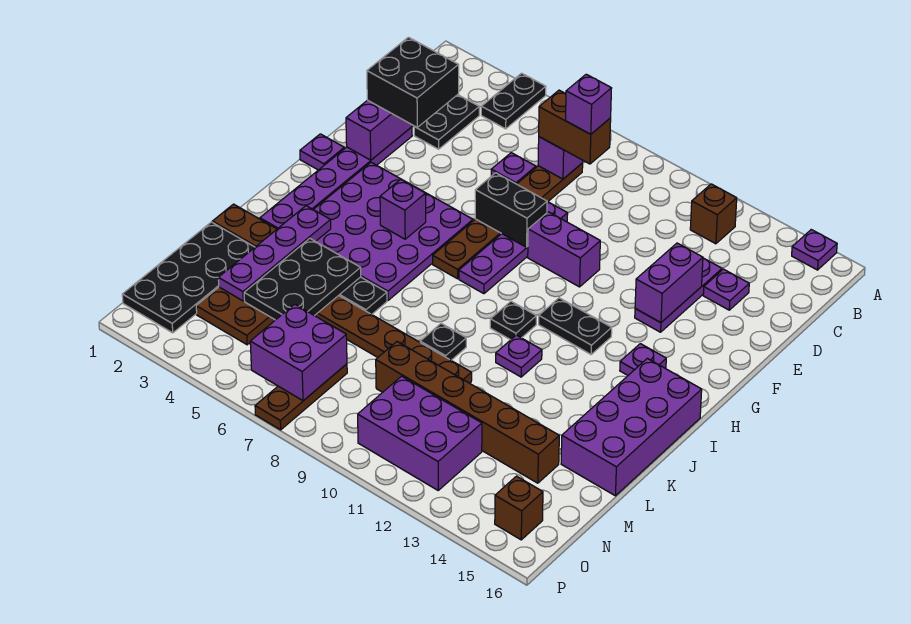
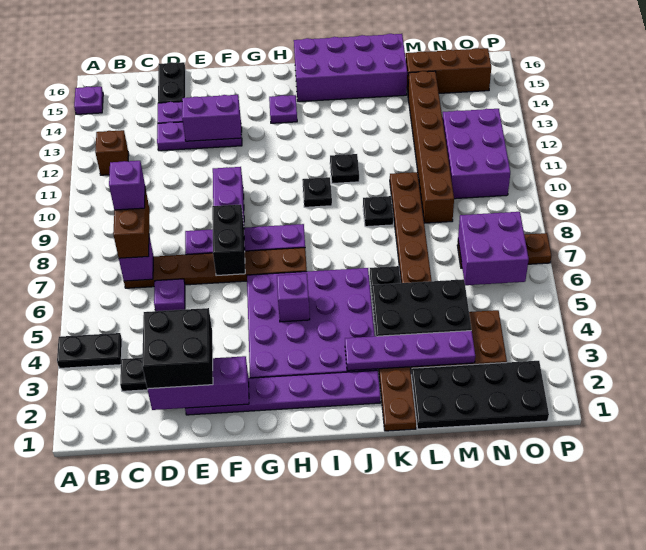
purple 1x1 plate [300,134,344,170] -> none
black 1x2 plate [539,298,612,354] -> black 1x2 plate moved to [158,62,186,103]
purple 1x1 plate [496,335,542,377] -> black 1x1 plate [330,154,359,184]
brown 1x1 brick [495,476,543,540] -> brown 1x3 brick [406,48,491,93]

